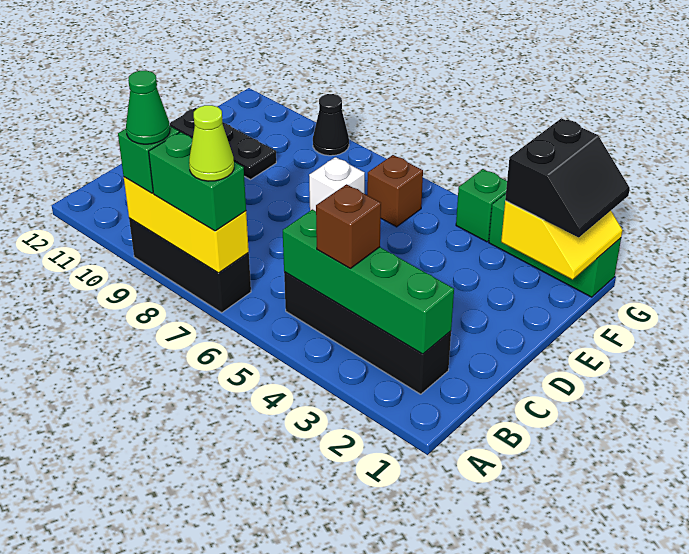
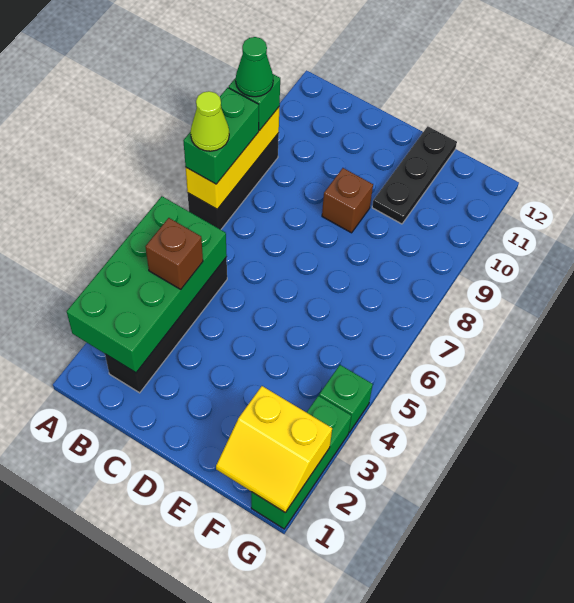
green 1x4 brick [283,209,454,354] -> green 2x4 brick [67,196,227,373]
white 1x1 brick [309,157,365,211] -> none
black 2x2 slope [505,118,630,238] -> none
brown 1x1 brick [367,155,423,227] -> brown 1x1 brick moved to [322,168,373,233]
black 1x1 cone [313,94,349,156] -> none

